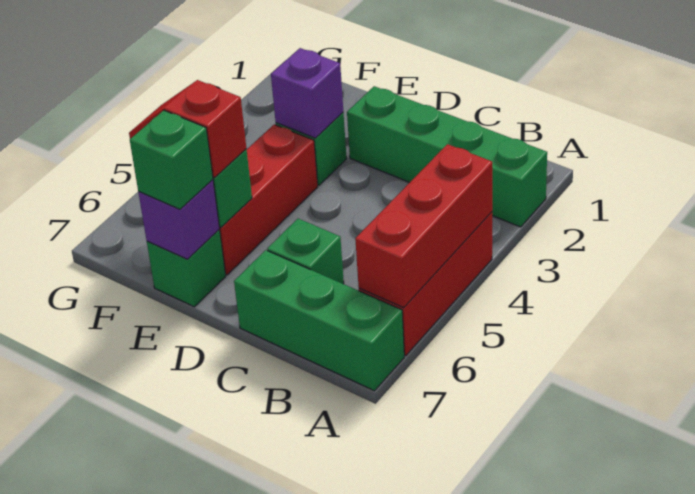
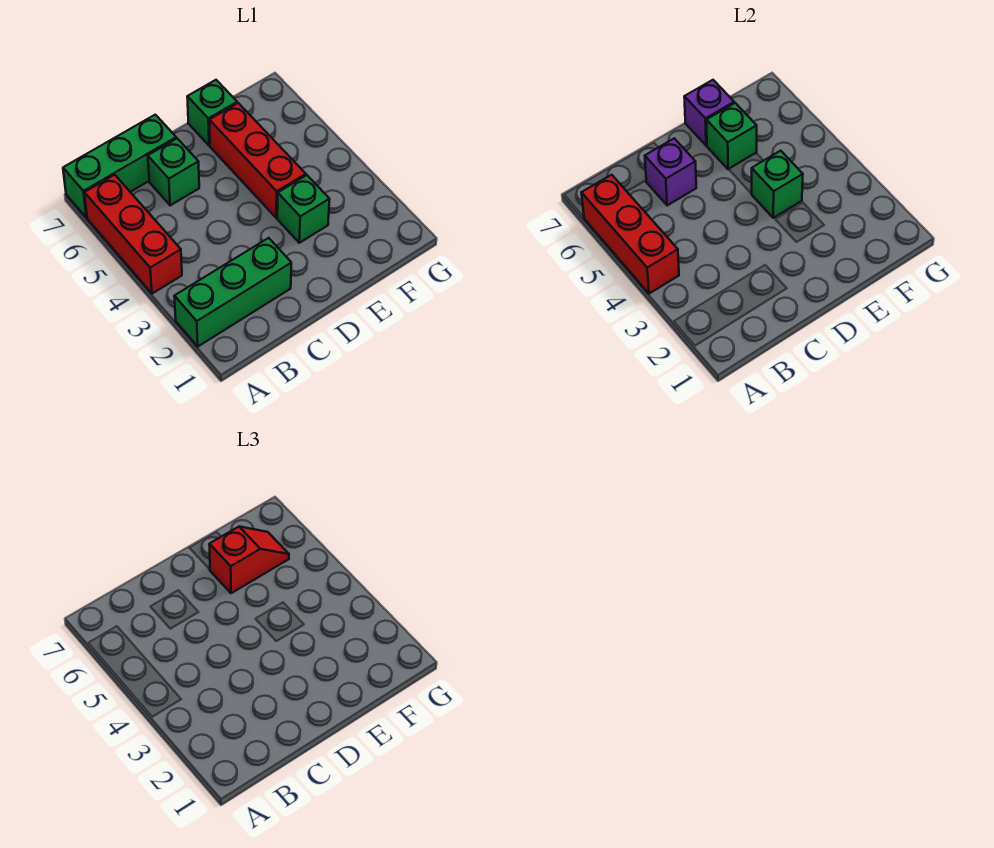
green 1x4 brick [347,86,547,227] -> green 1x3 brick [174,238,291,346]
purple 1x1 brick [271,48,343,138] -> purple 1x1 brick moved to [645,138,696,205]
green 1x1 brick [130,110,213,209] -> green 1x1 brick moved to [752,151,803,218]

